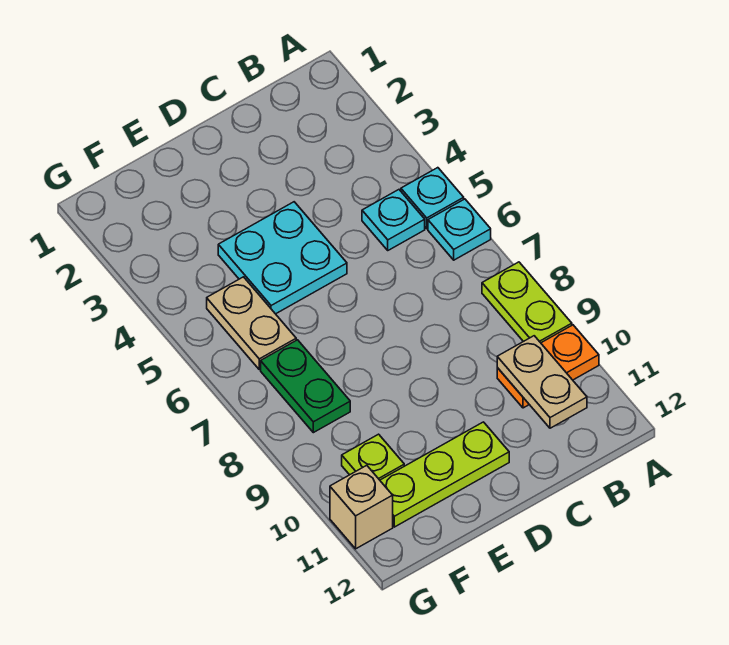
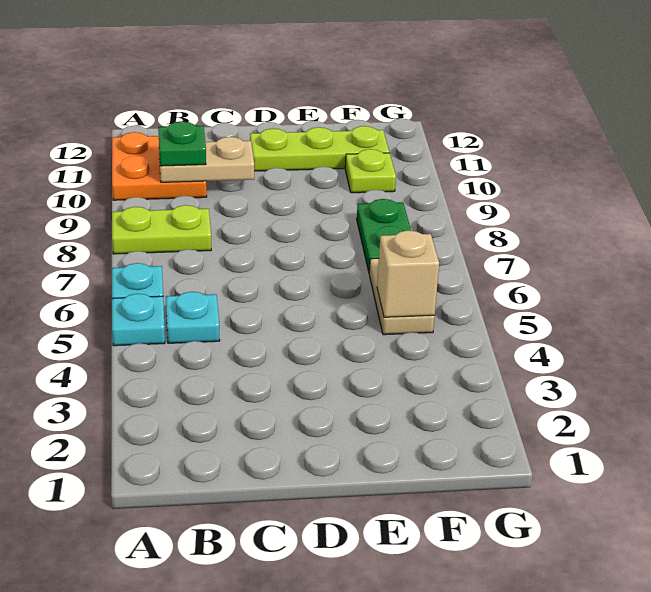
lime 1x2 plate [482,262,572,343] -> lime 1x2 plate turned to [112,205,211,254]
orange 1x2 plate [497,325,599,408] -> orange 2x2 plate [112,132,207,200]
tan 1x2 plate [497,336,587,428] -> tan 1x2 plate turned to [159,137,254,182]
none -> green 1x1 plate [158,121,206,166]
cyan 2x2 plate [218,202,347,314] -> none
tan 1x1 brick [330,465,393,549] -> tan 1x1 brick moved to [377,230,439,317]

